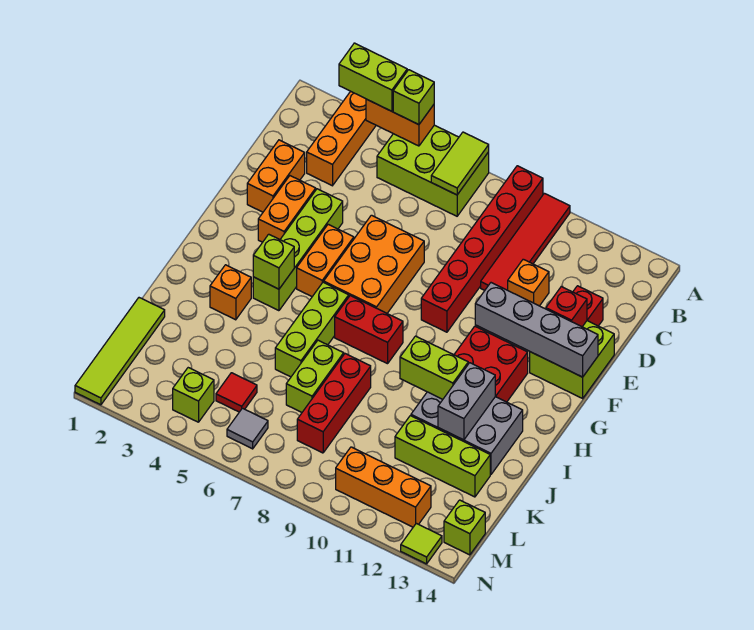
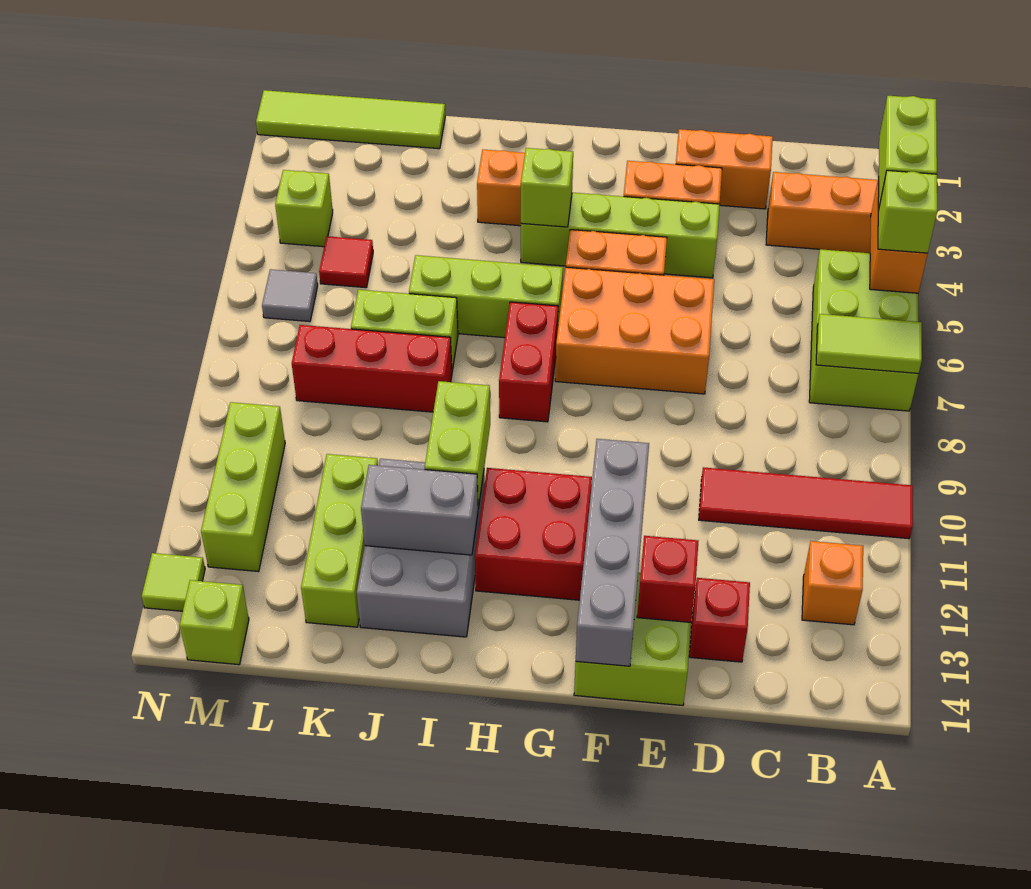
red 1x6 brick [421,166,543,332] -> none
orange 1x1 brick [508,259,549,306] -> orange 1x1 brick moved to [802,541,863,625]
orange 1x3 brick [336,447,431,527] -> lime 1x3 brick [201,402,285,572]

